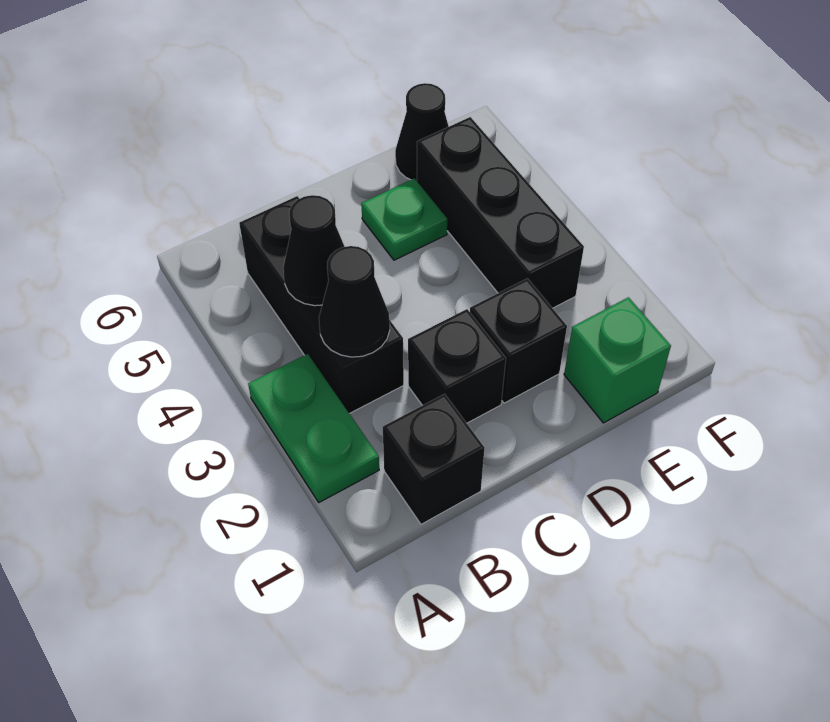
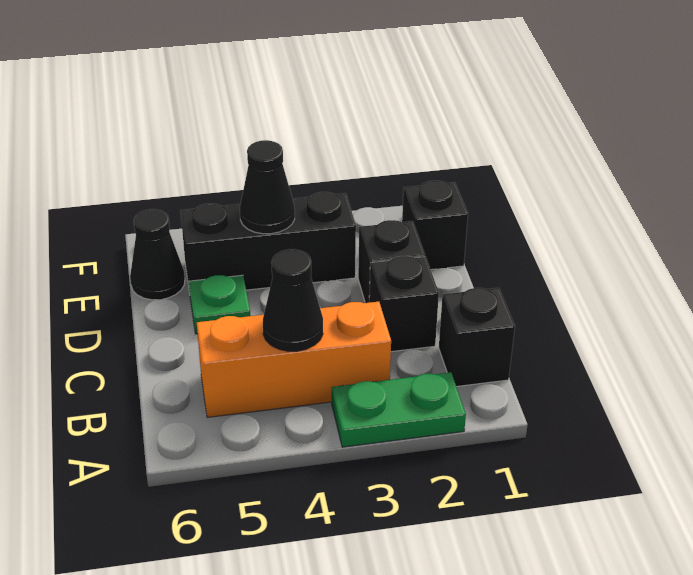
black 1x3 brick [239,196,404,414] -> orange 1x3 brick [197,302,391,417]
black 1x1 cone [319,246,390,357] -> black 1x1 cone moved to [240,140,295,234]
green 1x1 brick [564,297,671,423] -> black 1x1 brick [402,181,468,270]

